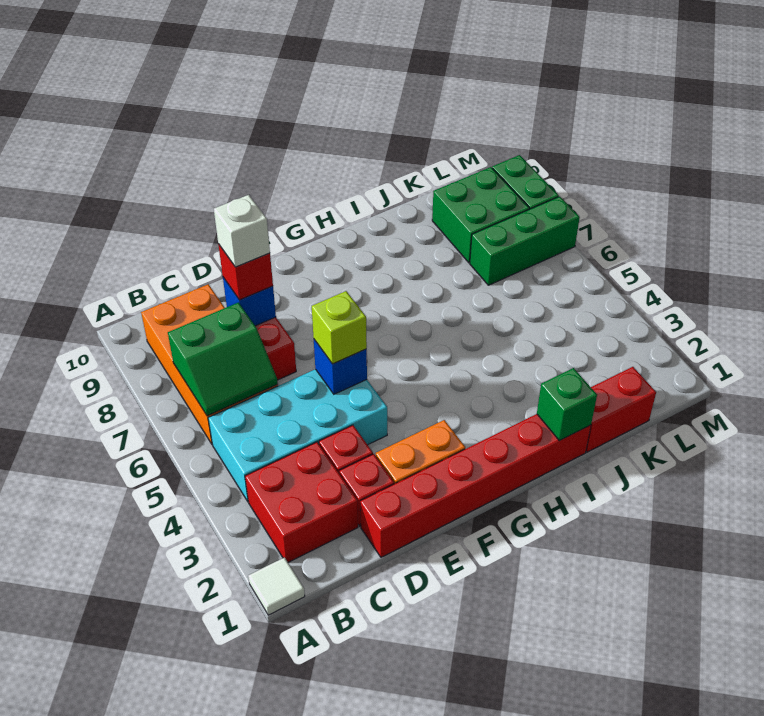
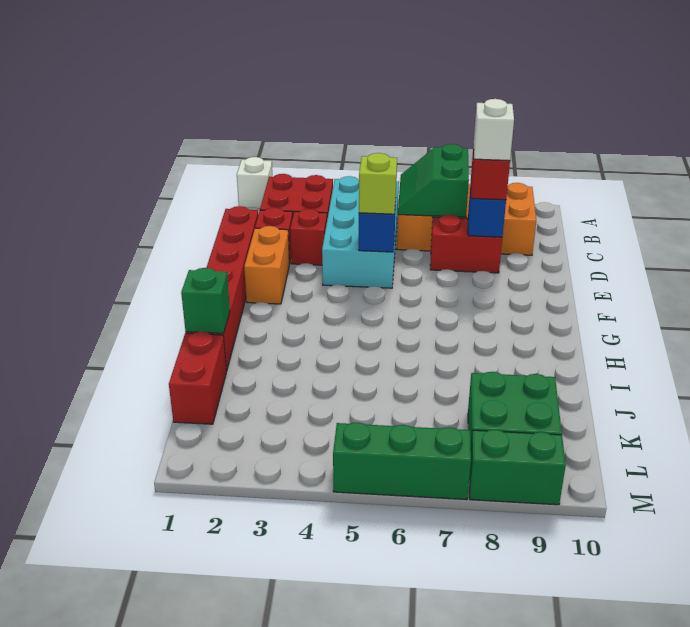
white 1x1 tile [248,558,305,615] -> white 1x1 brick [237,157,272,209]
green 1x3 brick [470,196,580,285] -> green 1x3 brick turned to [333,422,471,500]

